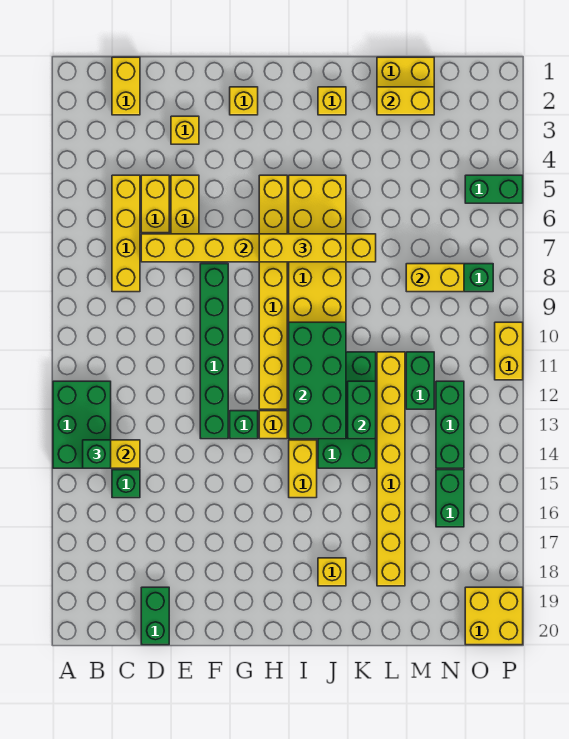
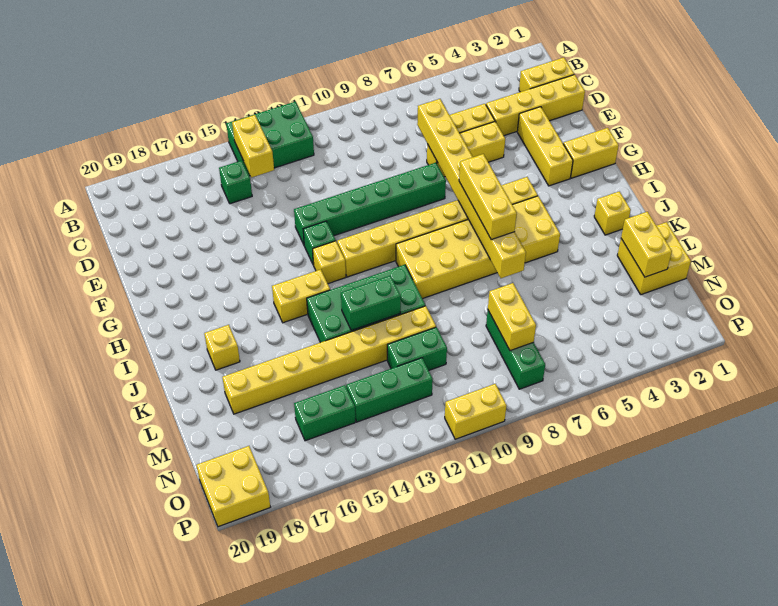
green 1x1 brick [83,440,111,468] -> none
yellow 1x4 brick [112,175,140,292] -> yellow 1x4 brick moved to [486,75,585,136]
green 1x2 brick [141,587,169,645] -> none
yellow 1x1 brick [171,116,199,144] -> yellow 1x3 brick [517,107,573,186]
yellow 1x1 brick [230,87,258,115] -> yellow 1x2 brick [563,128,619,178]
green 2x4 brick [289,322,346,439] -> none
green 1x2 brick [465,175,523,203] -> none

